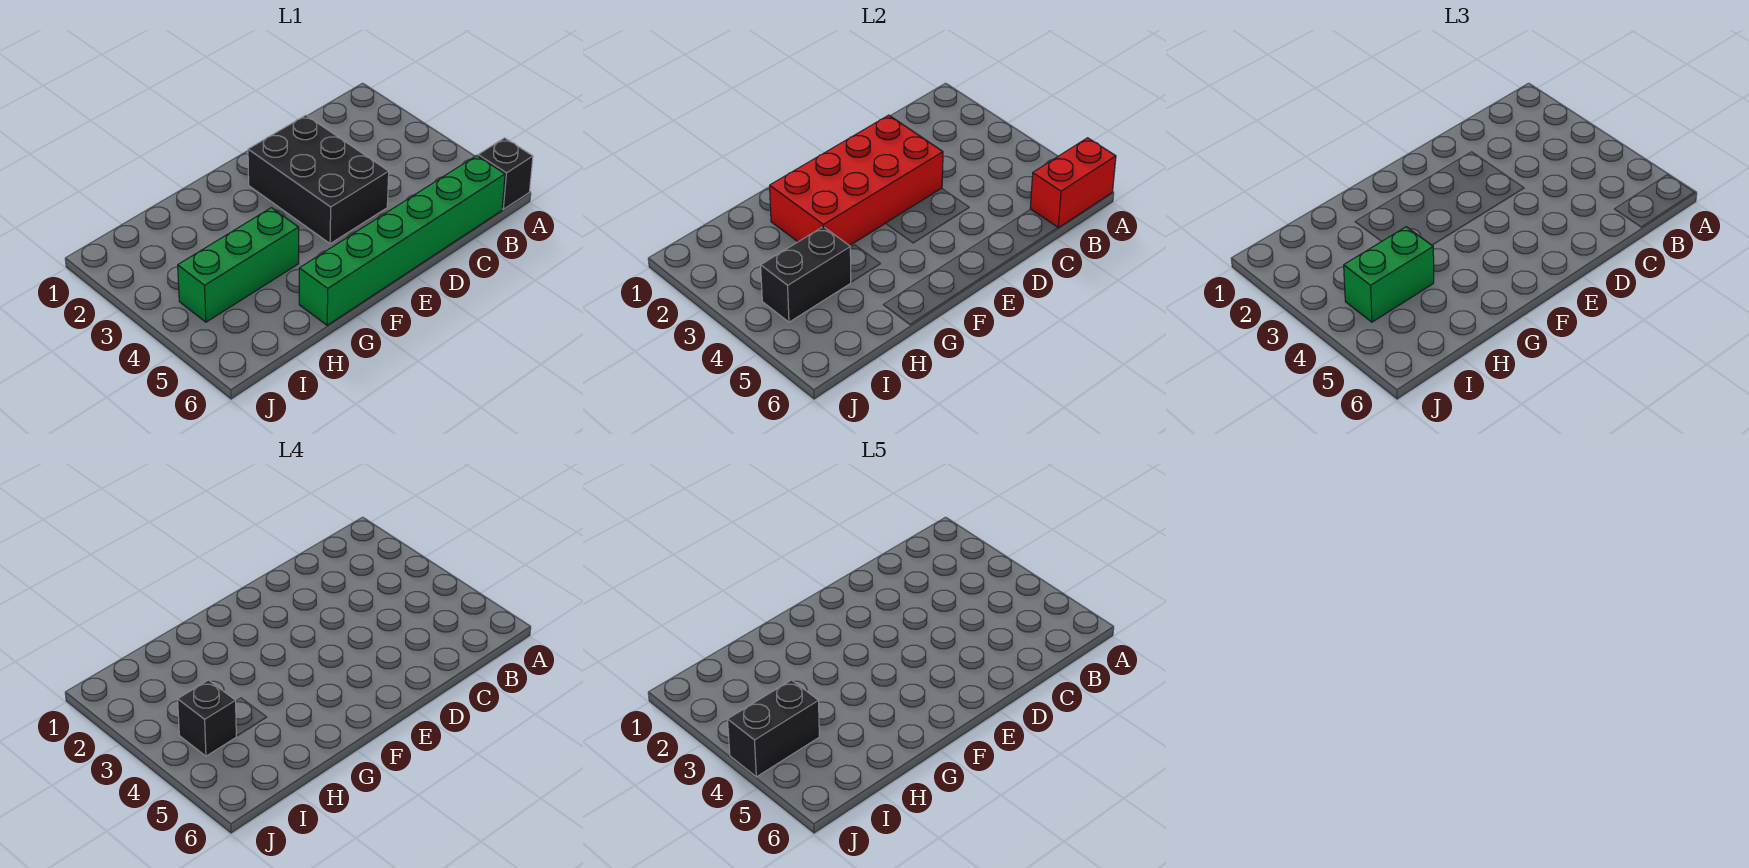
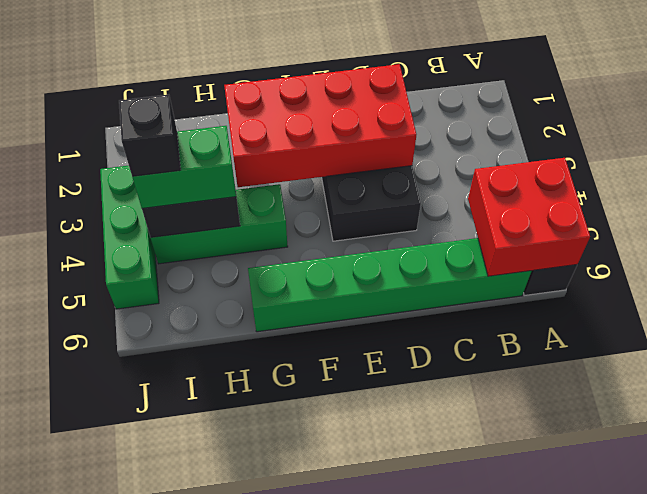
red 1x2 brick [1030,138,1116,228] -> red 2x2 brick [468,158,590,276]
black 1x2 brick [728,680,819,777] -> none
none -> green 1x3 brick [100,166,159,309]

